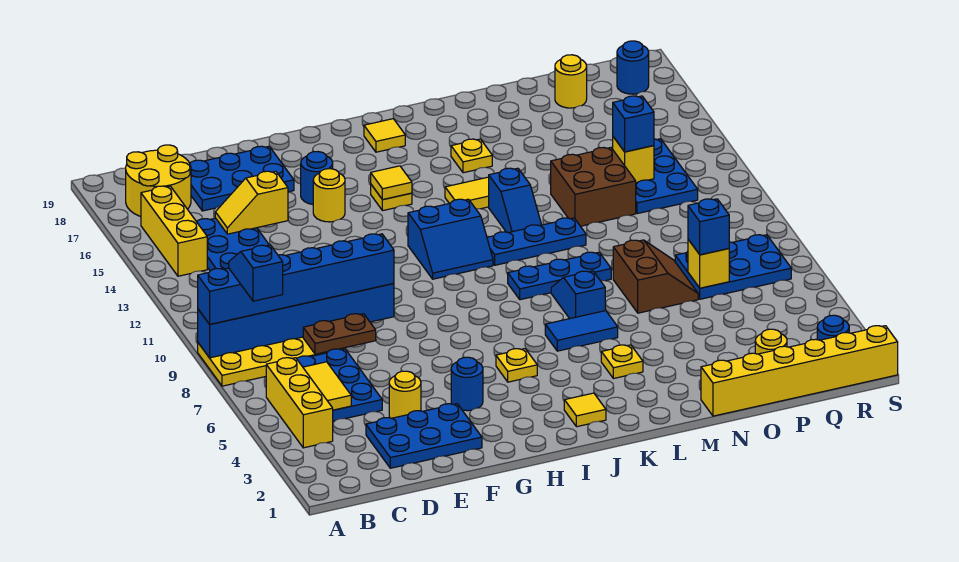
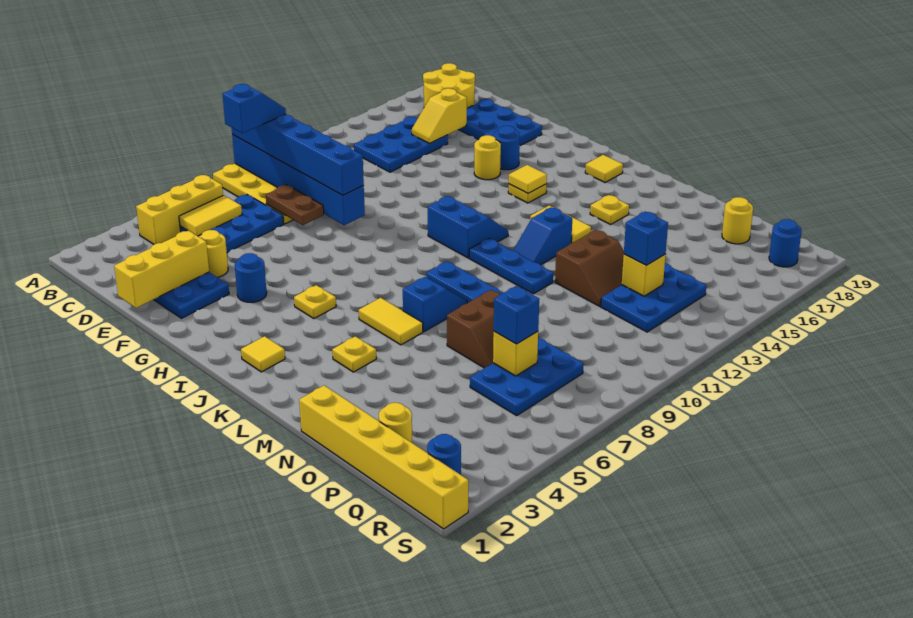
yellow 1x3 brick [141,186,207,276] -> yellow 1x3 brick moved to [114,230,209,308]
yellow 1x2 slope [215,171,288,234] -> yellow 1x2 slope turned to [412,88,467,144]
blue 2x2 slope [408,199,493,279] -> blue 2x2 slope turned to [428,196,508,258]
blue 1x2 tile [545,311,618,351] -> yellow 1x2 tile [359,298,423,345]
brown 2x2 brick [551,147,636,226] -> brown 2x2 slope [555,230,624,306]
blue 2x3 plate [675,235,791,299] -> blue 2x3 plate turned to [470,338,584,416]

